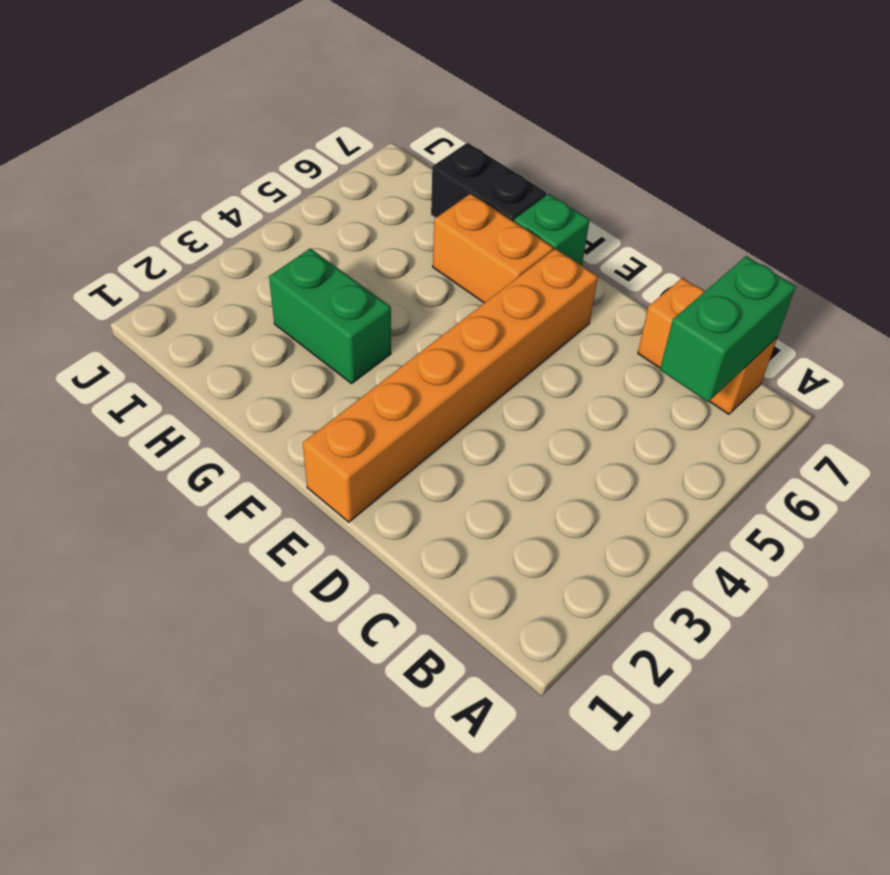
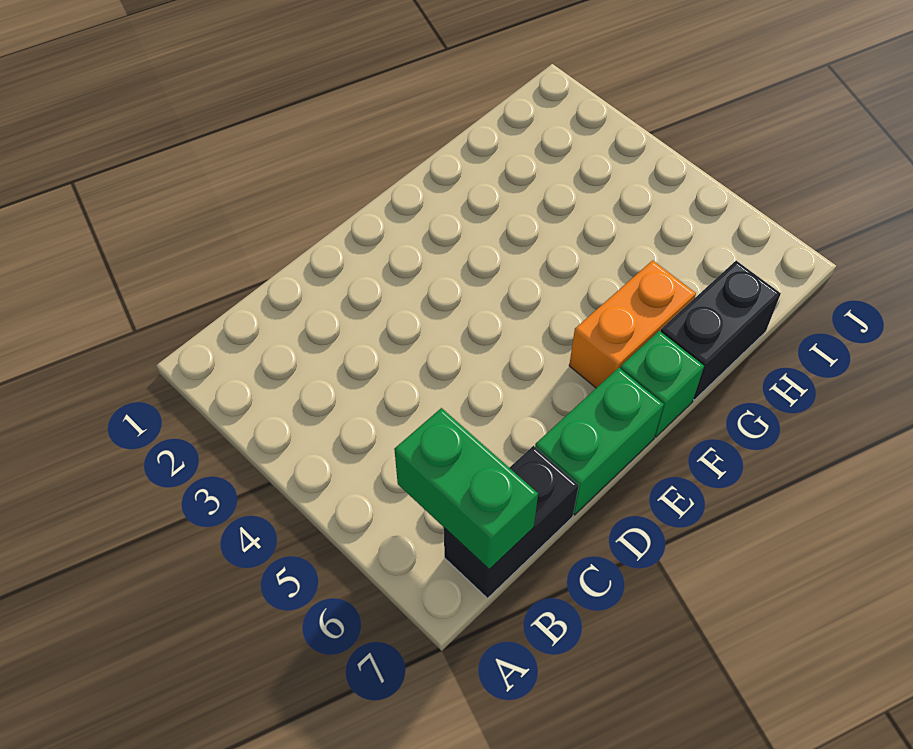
orange 1x2 brick [638,278,777,414] -> black 1x2 brick [444,446,579,598]
orange 1x6 brick [303,249,598,522] -> none
green 1x2 brick [269,248,391,384] -> green 1x2 brick moved to [535,368,664,515]

